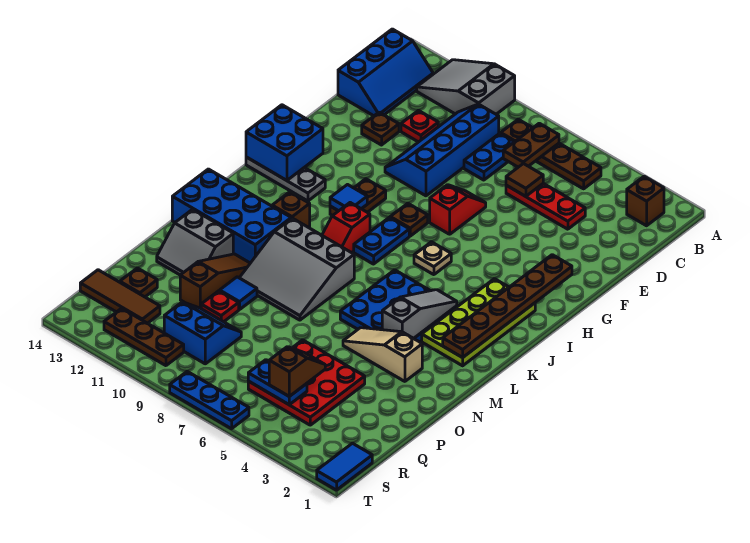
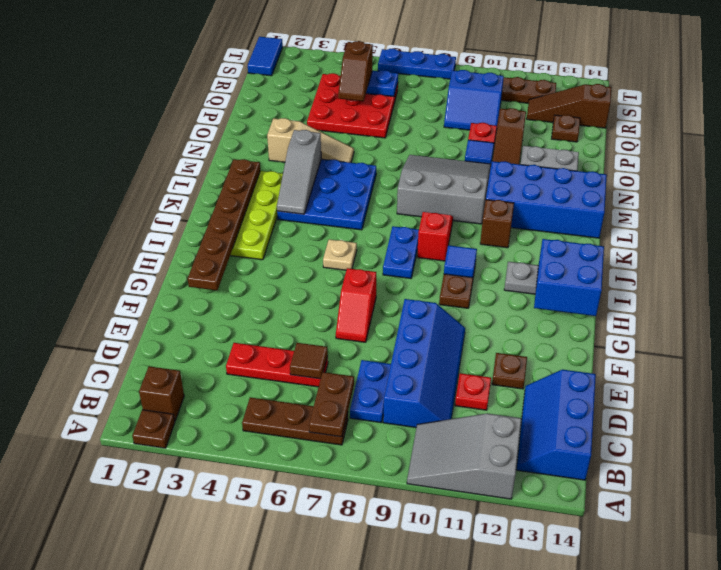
grey 2x3 slope [417,60,515,114] -> grey 2x3 slope turned to [407,413,521,499]
brown 1x4 plate [501,119,601,189] -> brown 1x3 plate [242,397,348,445]
brown 1x1 plate [390,203,428,236] -> brown 1x1 plate moved to [132,410,175,448]
brown 1x3 tile [80,270,160,323] -> brown 1x3 slope [527,84,611,128]

